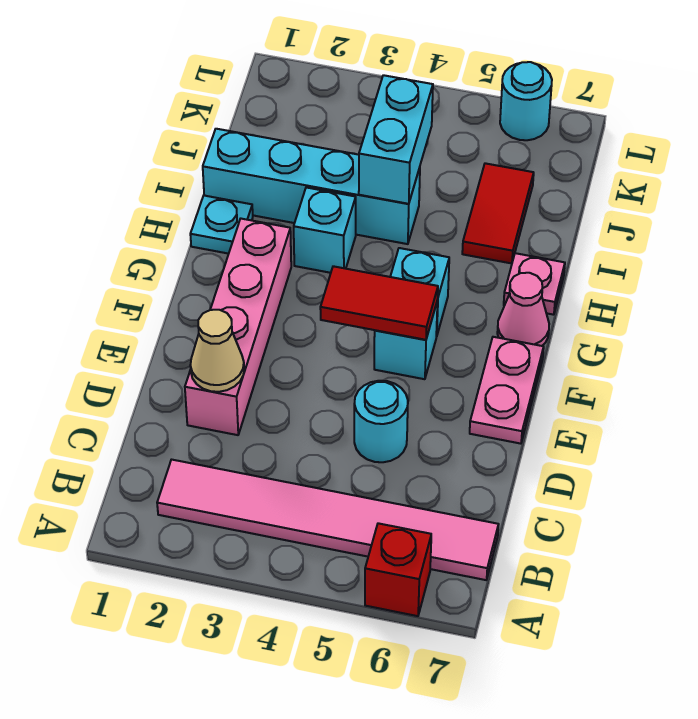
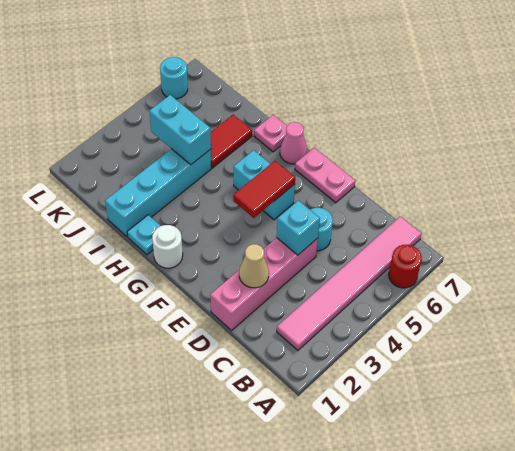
red 1x1 brick [365,523,431,616] -> red 1x1 round brick [389,245,422,288]
pink 1x4 brick [185,219,291,435] -> pink 1x4 brick turned to [210,238,318,330]
none -> white 1x1 round brick [152,225,183,268]
cyan 1x1 brick [294,187,356,273] -> cyan 1x1 brick moved to [277,200,320,255]
red 1x2 tile [462,163,534,263] -> red 1x2 tile turned to [211,115,252,168]

